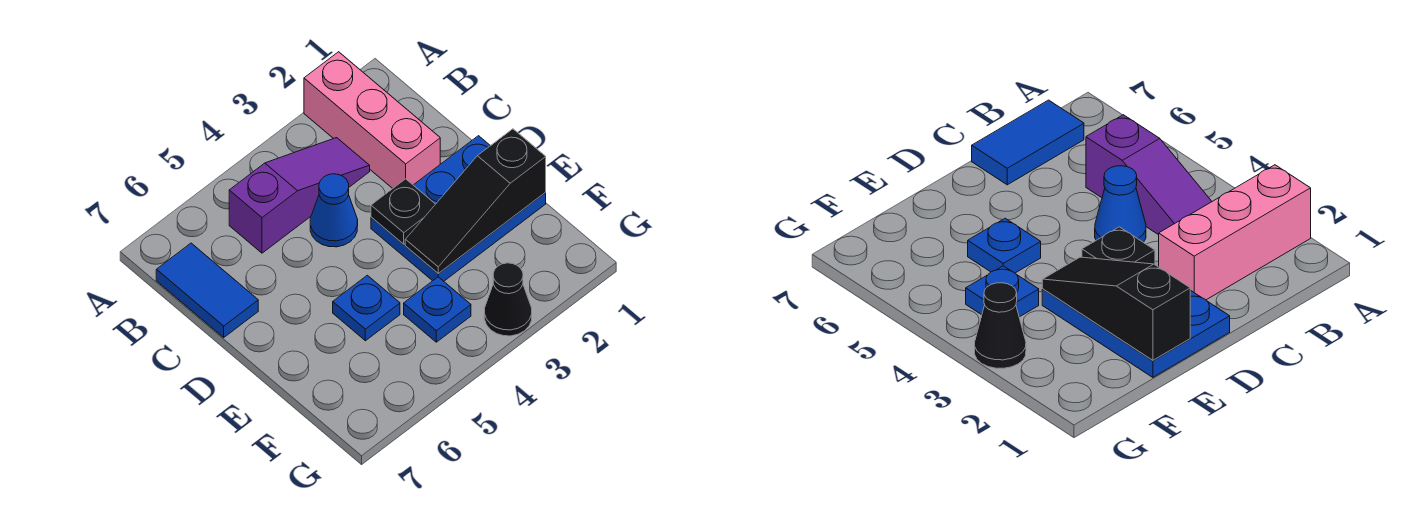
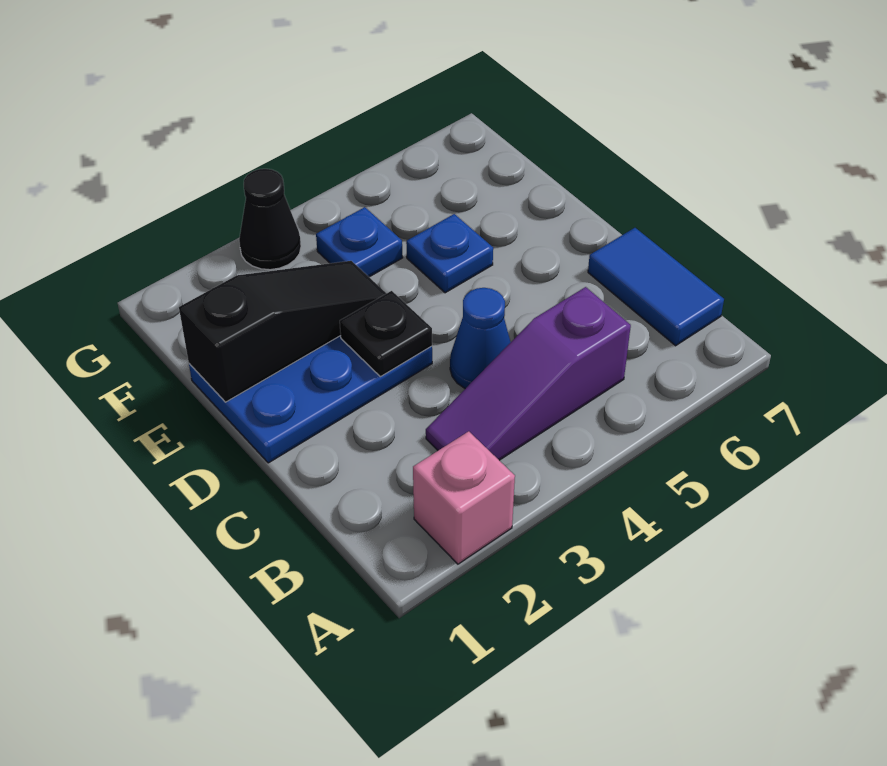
pink 1x3 brick [304,52,440,189] -> pink 1x1 brick [413,431,515,564]

